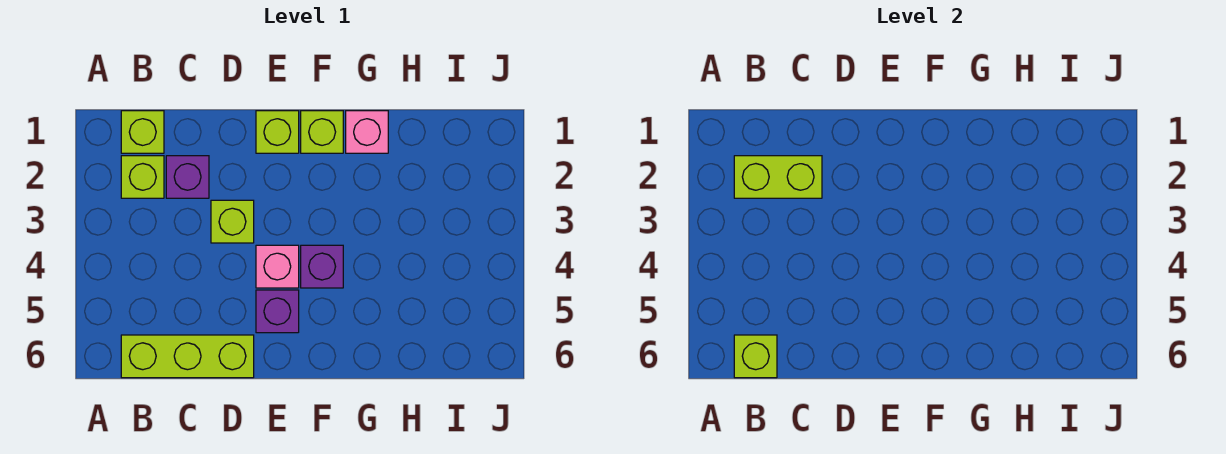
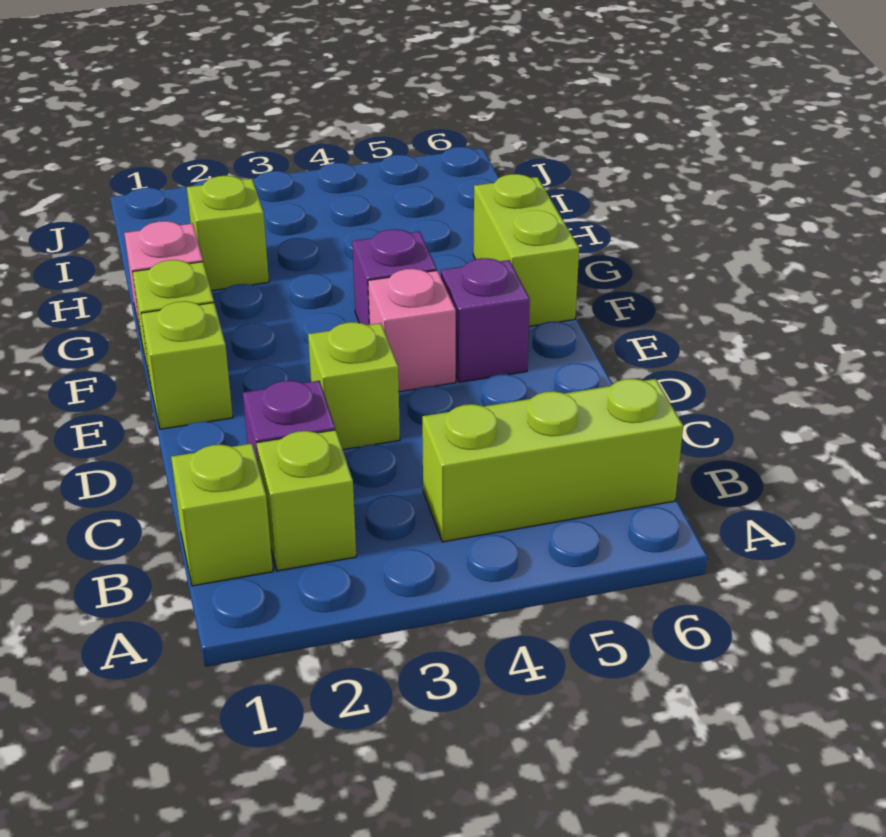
lime 1x2 brick [734,156,822,198] -> lime 1x2 brick moved to [473,174,579,326]
lime 1x3 brick [121,335,254,378] -> lime 1x3 brick turned to [422,379,683,542]
lime 1x1 brick [734,335,777,378] -> lime 1x1 brick moved to [187,176,269,291]

